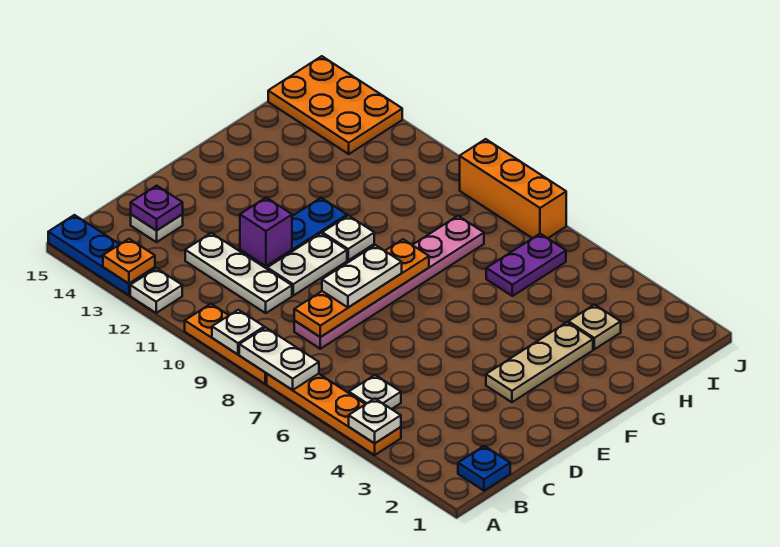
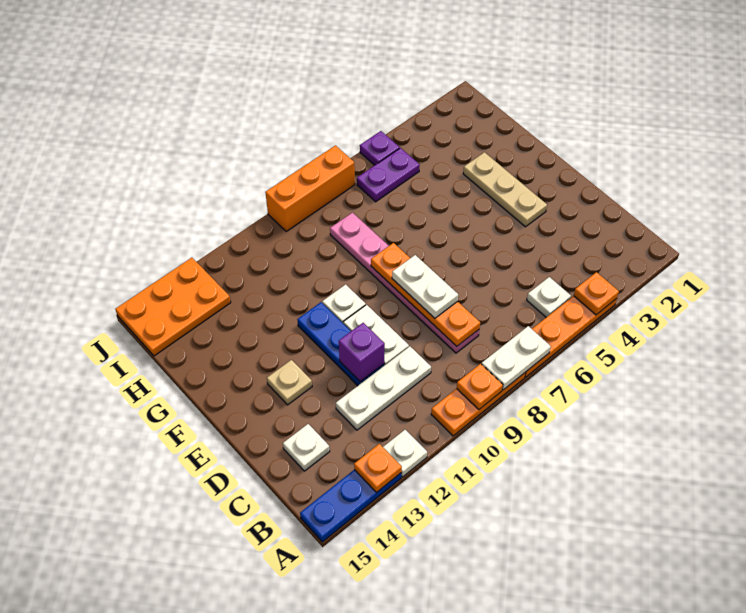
white 1x1 plate [349,399,401,443] -> orange 1x1 plate [574,272,619,315]
white 1x1 plate [212,310,264,354] -> orange 1x1 plate [457,364,503,410]
blue 1x1 plate [458,446,510,491] -> none
purple 1x1 plate [131,186,183,231] -> purple 1x1 plate moved to [360,131,400,165]
tan 1x1 plate [568,305,621,349] -> tan 1x1 plate moved to [267,360,312,405]
purple 1x2 plate [486,234,566,296] -> purple 1x2 plate turned to [357,148,420,202]

